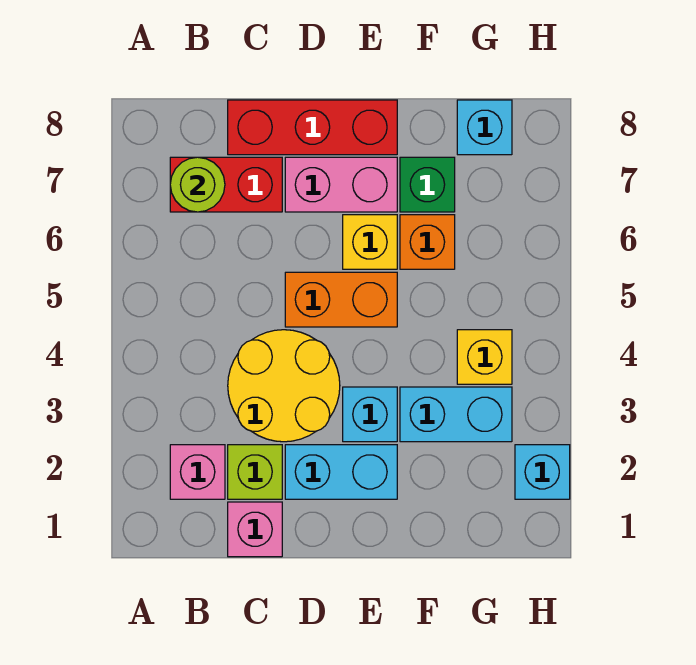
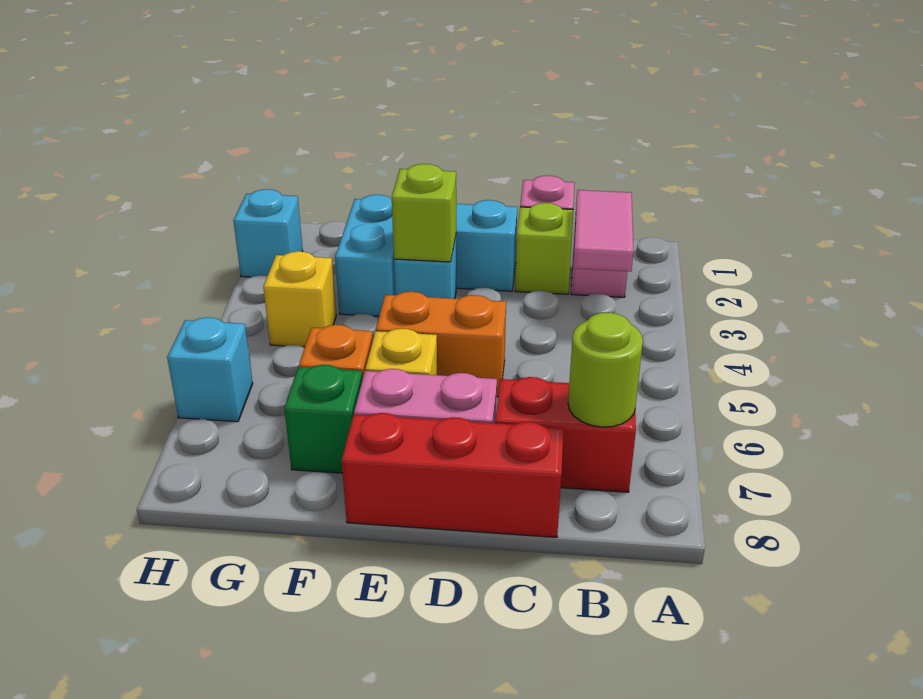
none -> pink 1x2 tile [574,190,633,272]
yellow 2x2 round brick [228,330,340,442] -> none
none -> lime 1x1 brick [392,164,456,262]
cyan 1x2 brick [400,387,512,442] -> cyan 1x2 brick turned to [335,195,395,316]
cyan 1x1 brick [457,100,512,155] -> cyan 1x1 brick moved to [167,317,253,422]

